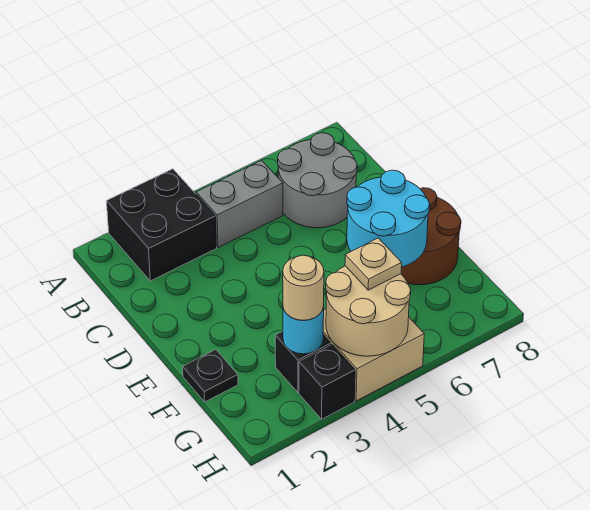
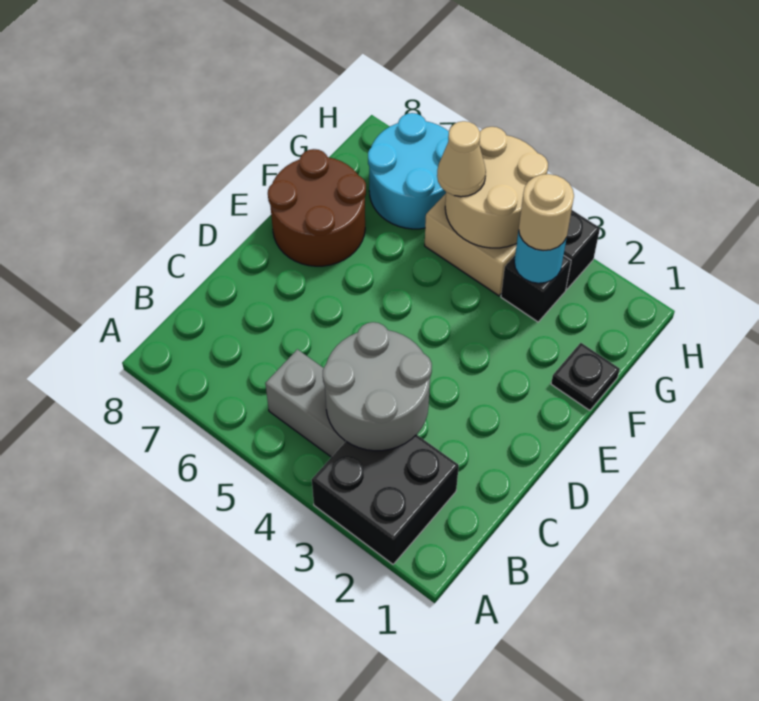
grey 2x2 round brick [278,133,357,228] -> grey 2x2 round brick moved to [323,322,432,451]
cyan 2x2 round brick [347,170,430,267] -> cyan 2x2 round brick moved to [368,113,449,229]
tan 1x1 plate [345,238,402,290] -> tan 1x1 cone [437,121,486,197]

